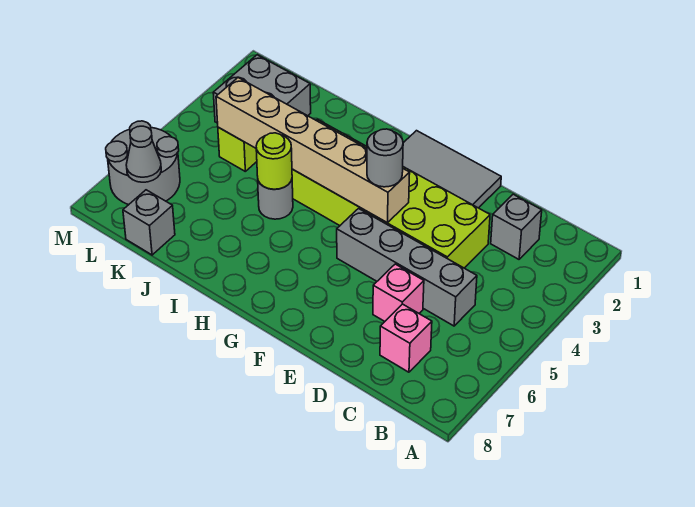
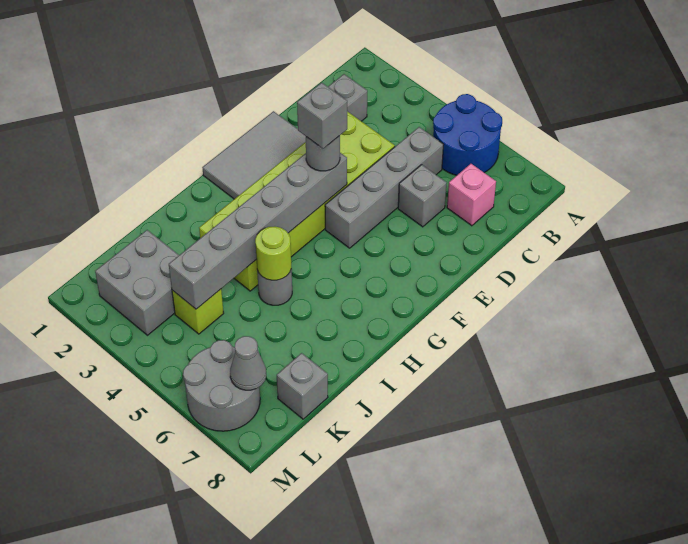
none -> blue 2x2 round brick [433,94,502,175]
pink 1x1 brick [373,264,424,321] -> grey 1x1 brick [398,165,446,227]
tan 1x6 brick [216,77,410,223] -> grey 1x6 brick [169,153,347,309]
none -> grey 1x1 brick [297,83,347,149]

